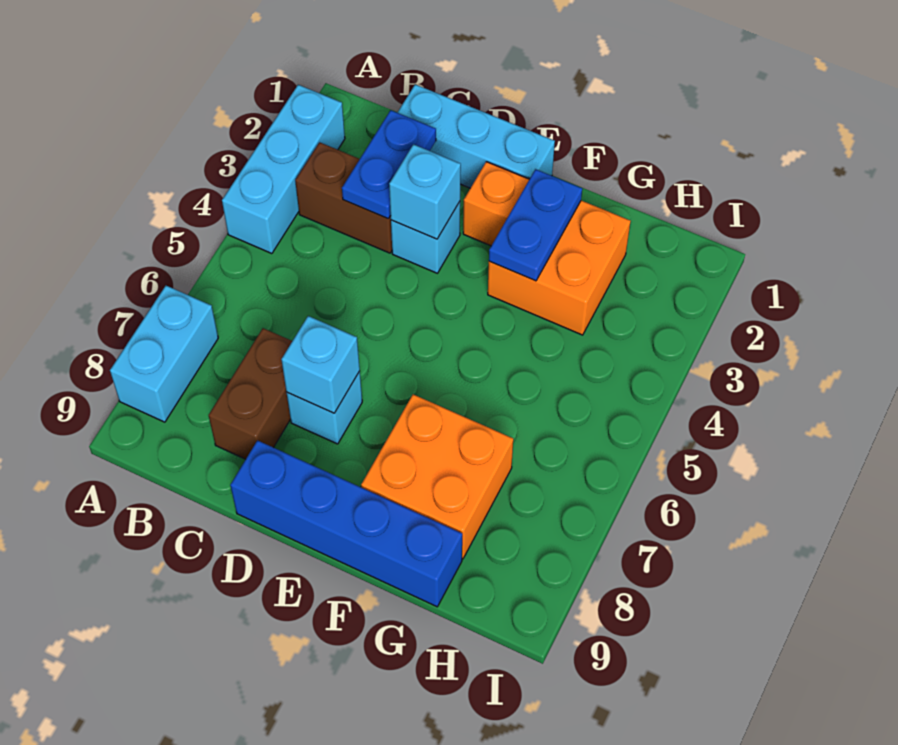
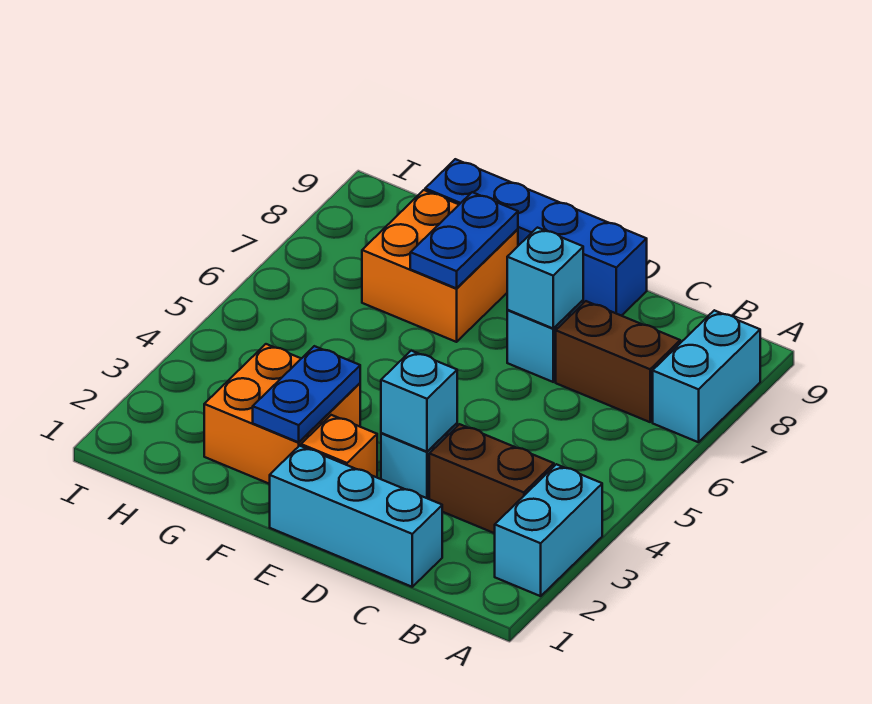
cyan 1x3 brick [222,85,345,254] -> cyan 1x2 brick [495,464,602,596]
blue 1x2 plate [342,110,436,219] -> blue 1x2 plate moved to [410,192,518,288]
brown 1x2 brick [209,328,292,459] -> brown 1x2 brick turned to [556,301,680,422]

